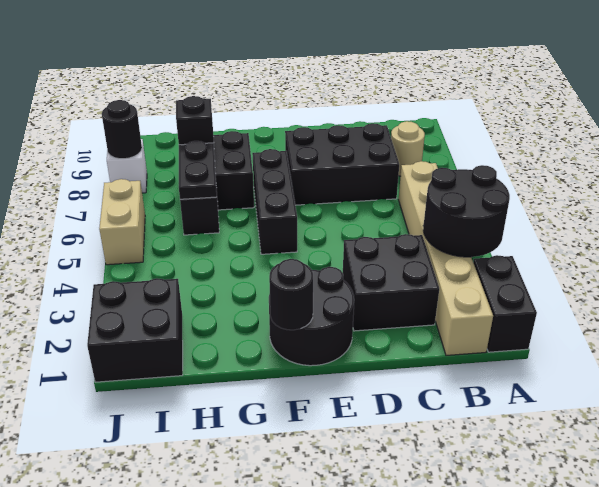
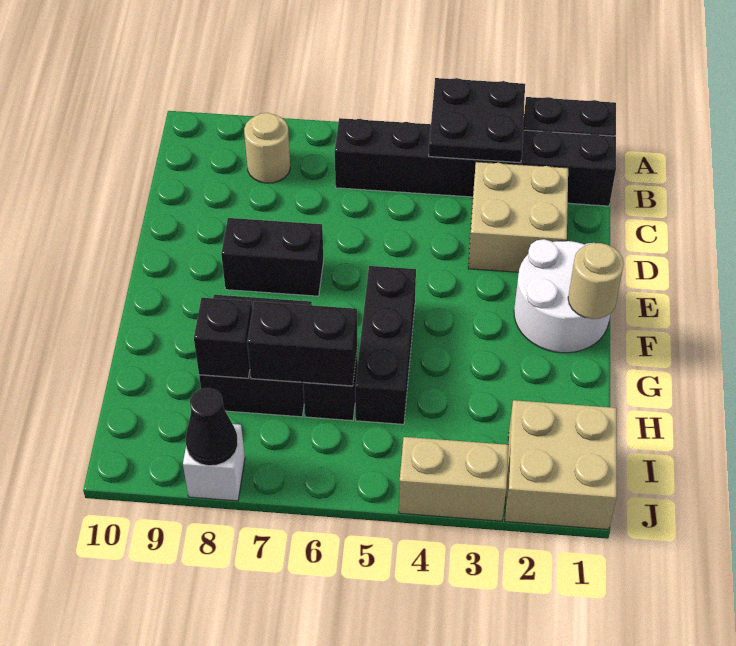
black 2x2 round brick [423,165,510,257] -> black 2x2 plate [429,78,525,163]
tan 1x6 brick [399,161,493,355] -> black 1x6 brick [335,118,616,206]
black 2x2 brick [343,234,439,331] -> tan 2x2 brick [468,162,568,272]
black 2x3 brick [285,123,399,205] -> black 1x2 brick [221,218,324,296]
black 2x2 round brick [269,267,354,366] -> white 2x2 round brick [514,239,611,353]
black 1x1 round brick [269,259,313,330] -> tan 1x1 round brick [568,243,624,319]
black 1x3 brick [252,149,297,254] -> black 1x3 brick turned to [355,266,416,424]
black 1x2 plate [179,141,217,199] -> black 1x2 brick [247,301,357,386]
black 2x2 brick [87,278,183,382] -> tan 2x2 brick [505,400,617,530]
tan 1x2 brick [99,179,145,265] -> tan 1x2 brick moved to [399,437,508,521]
black 1x1 round brick [102,100,142,159] -> black 1x1 cone [186,388,238,466]

